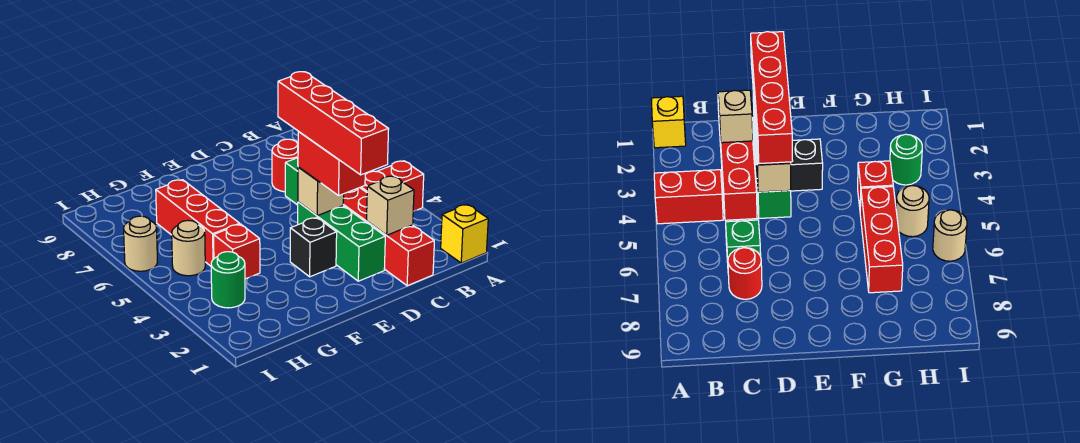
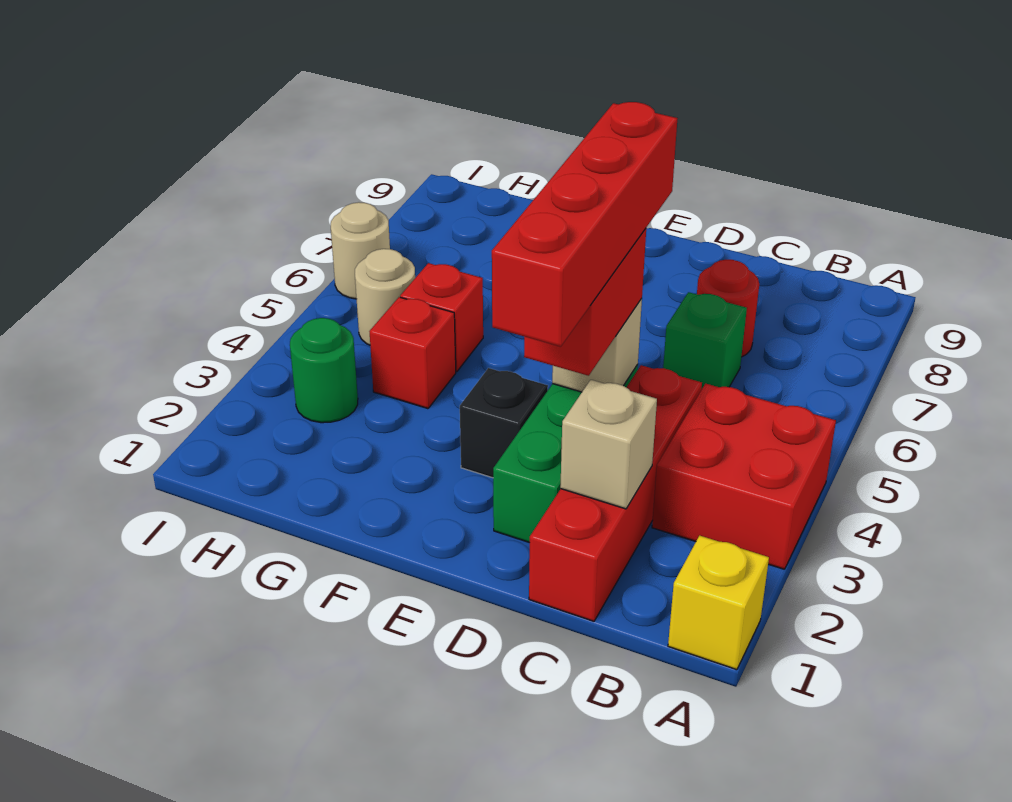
red 1x2 brick [360,161,424,211] -> red 2x2 brick [652,384,836,569]
red 1x3 brick [156,180,240,266] -> red 1x1 brick [400,263,483,371]

